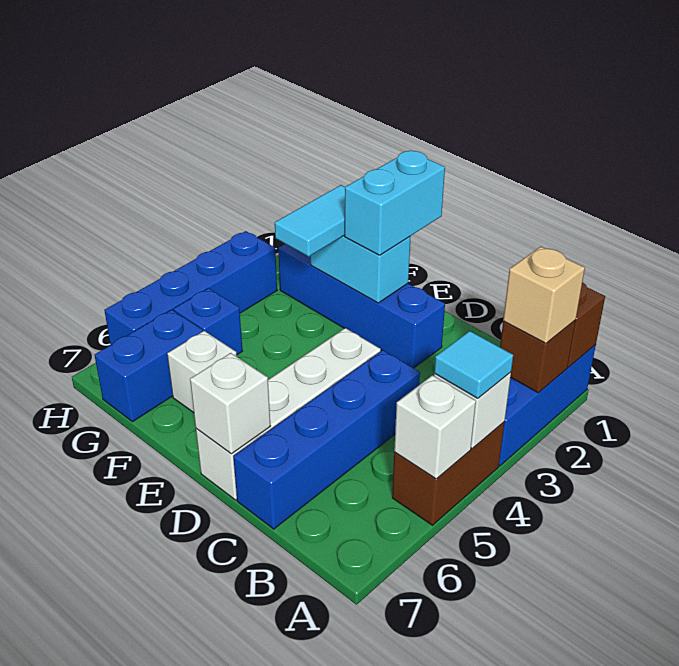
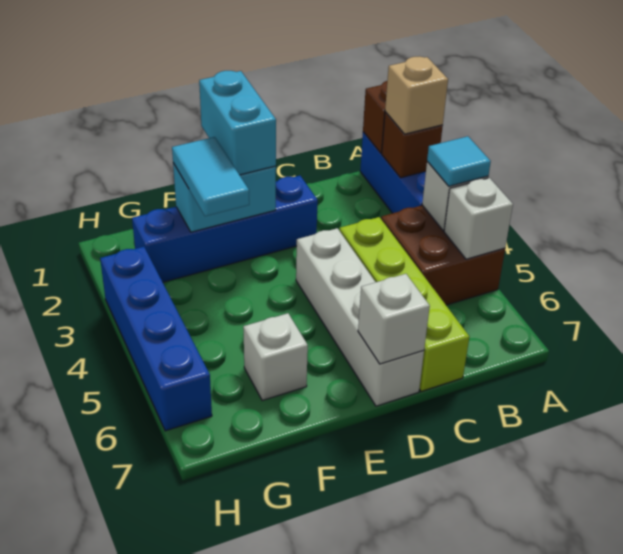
brown 1x2 brick [392,422,504,525] -> brown 2x2 brick [381,205,505,305]
blue 1x4 brick [233,350,420,529] -> lime 1x4 brick [339,217,469,392]
blue 1x1 brick [174,288,242,355] -> none
blue 1x2 brick [95,310,203,422] -> none

